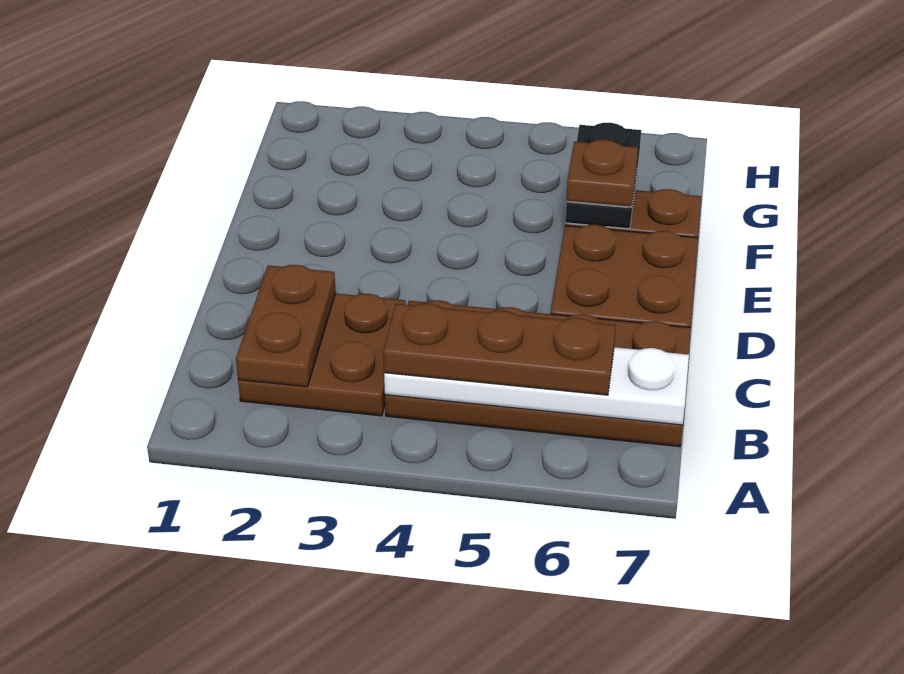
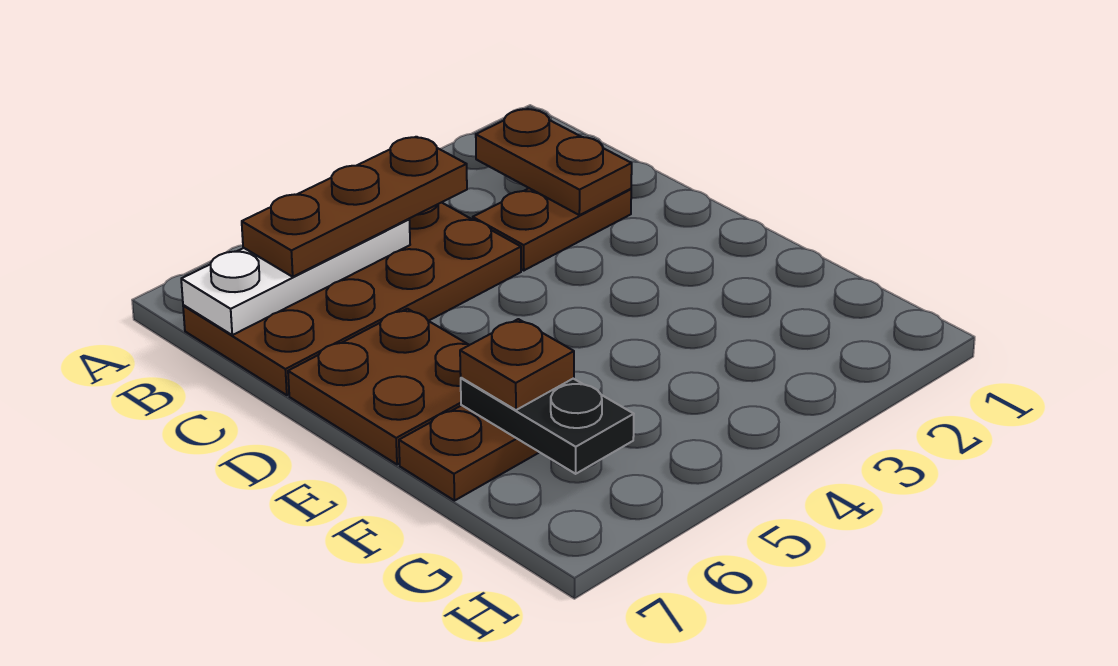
brown 2x2 plate [238,293,406,416] -> brown 1x2 plate [473,188,631,271]
white 1x4 plate [384,347,689,425] -> white 1x3 plate [181,219,410,335]

